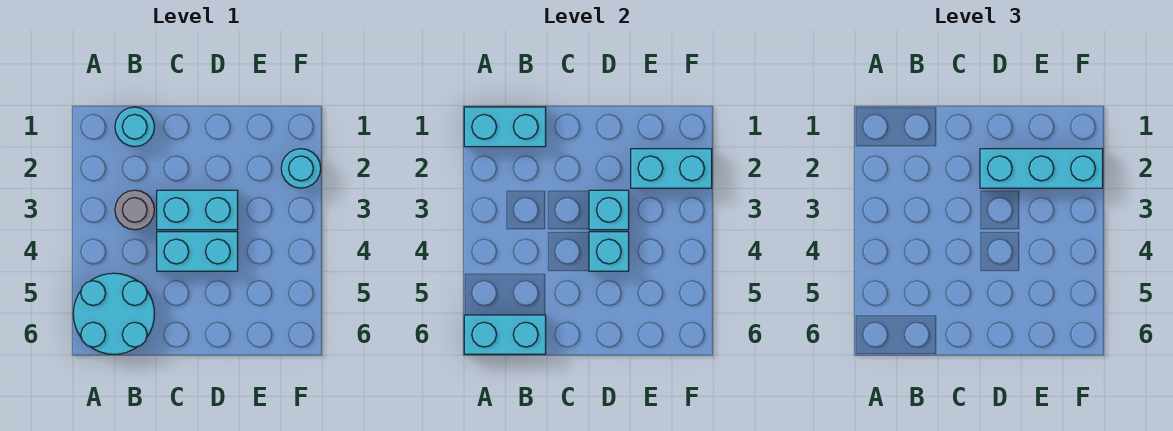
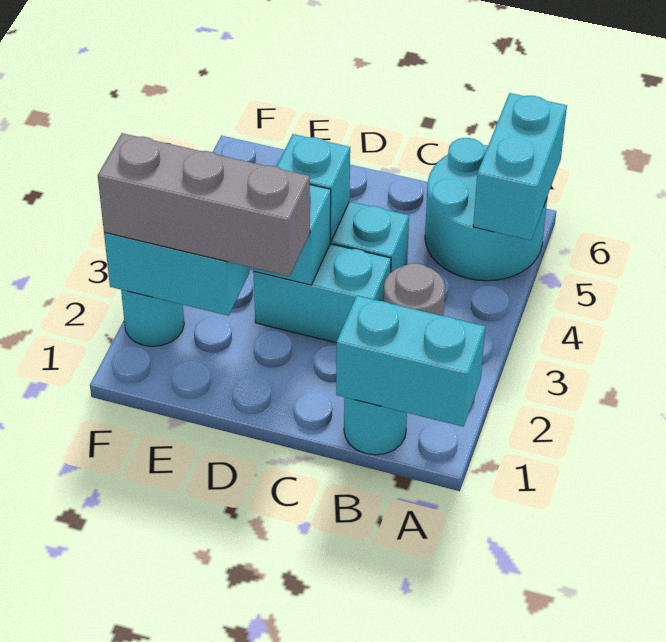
cyan 1x2 brick [464,315,546,354] -> cyan 1x2 brick turned to [473,93,567,240]
cyan 1x3 brick [980,149,1103,188] -> grey 1x3 brick [98,133,310,276]

